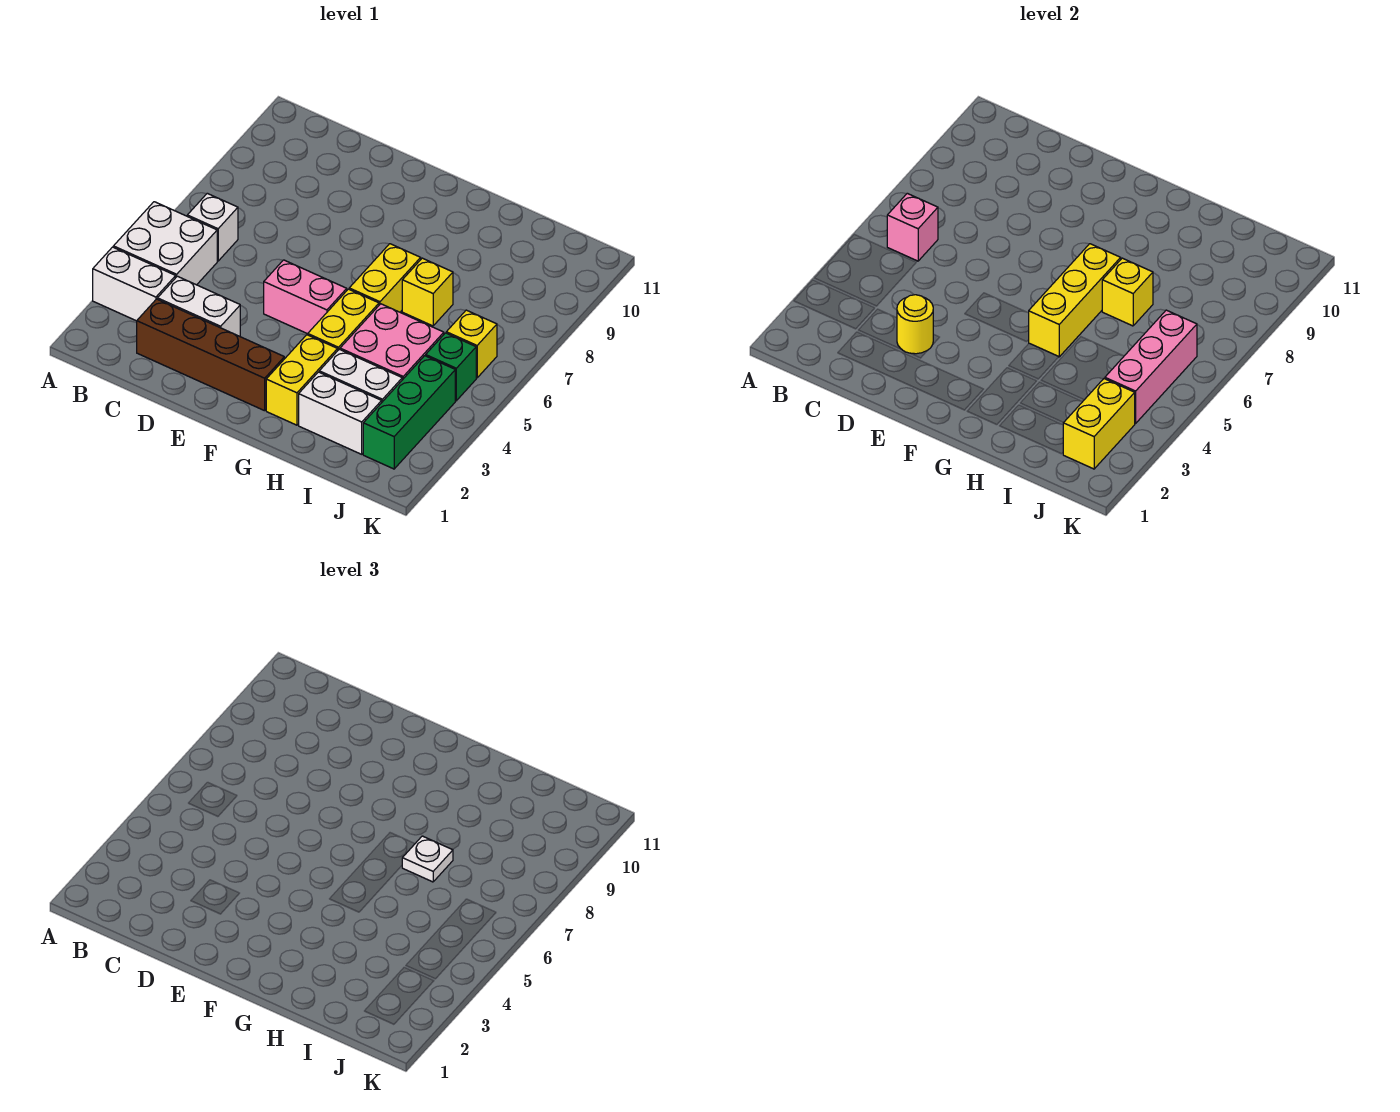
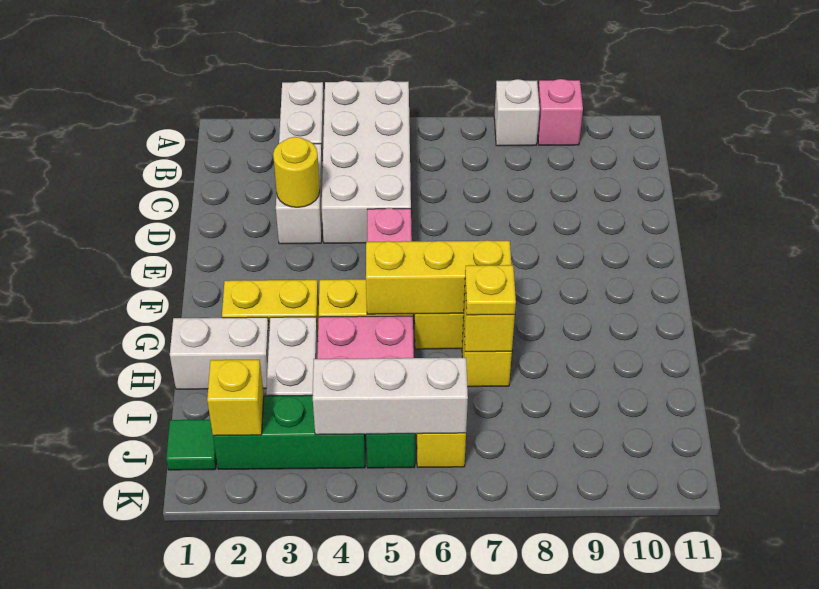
white 2x2 brick [113,202,217,285] -> white 2x4 brick [322,80,411,243]
white 1x1 brick [187,193,238,261] -> white 1x1 brick moved to [494,79,540,146]
pink 1x1 brick [887,193,938,261] -> pink 1x1 brick moved to [538,79,583,145]
brown 1x4 brick [137,299,284,411] -> none
white 1x2 brick [299,372,382,454] -> white 1x2 brick turned to [170,317,269,389]
white 1x1 plate [402,836,453,882] -> yellow 1x1 plate [465,265,516,315]
none -> green 1x1 tile [166,420,217,470]
yellow 1x2 brick [1063,379,1135,469] -> yellow 1x1 brick [207,360,264,436]
pink 1x3 brick [1105,310,1197,423] -> white 1x3 brick [313,358,468,435]

